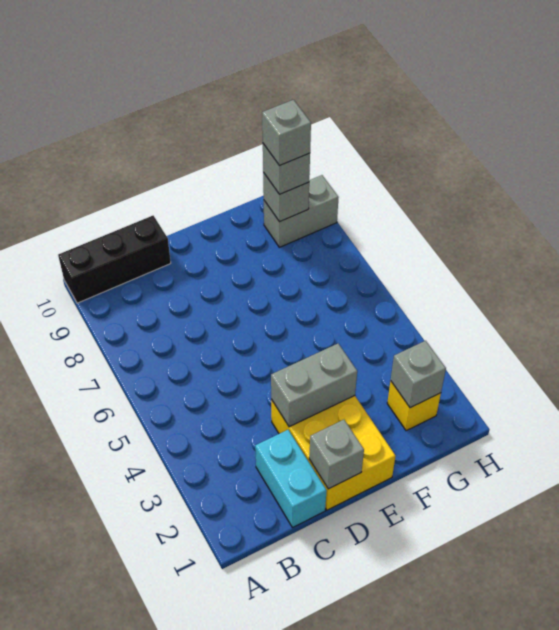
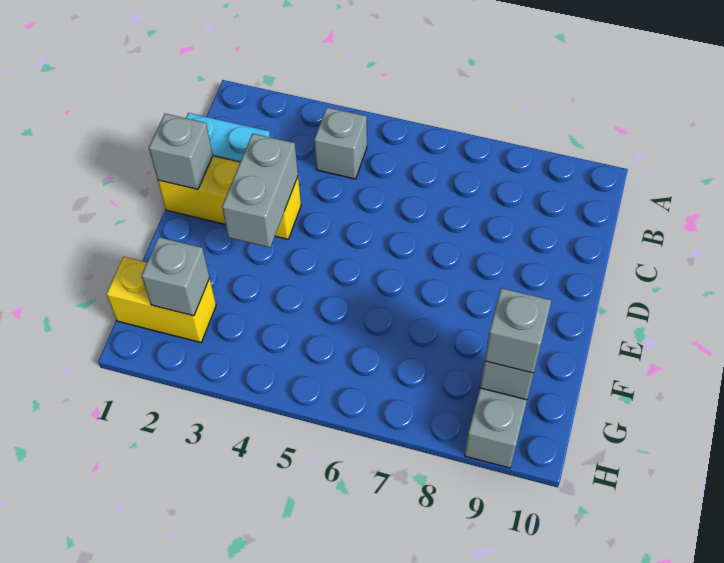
black 1x3 brick [58,216,171,303] -> none
yellow 2x3 brick [271,396,396,510] -> yellow 1x3 brick [158,156,301,239]
yellow 1x1 brick [387,381,441,431] -> yellow 1x2 brick [106,257,216,342]
grey 1x1 brick [262,100,311,166] -> grey 1x1 brick moved to [314,107,367,179]

